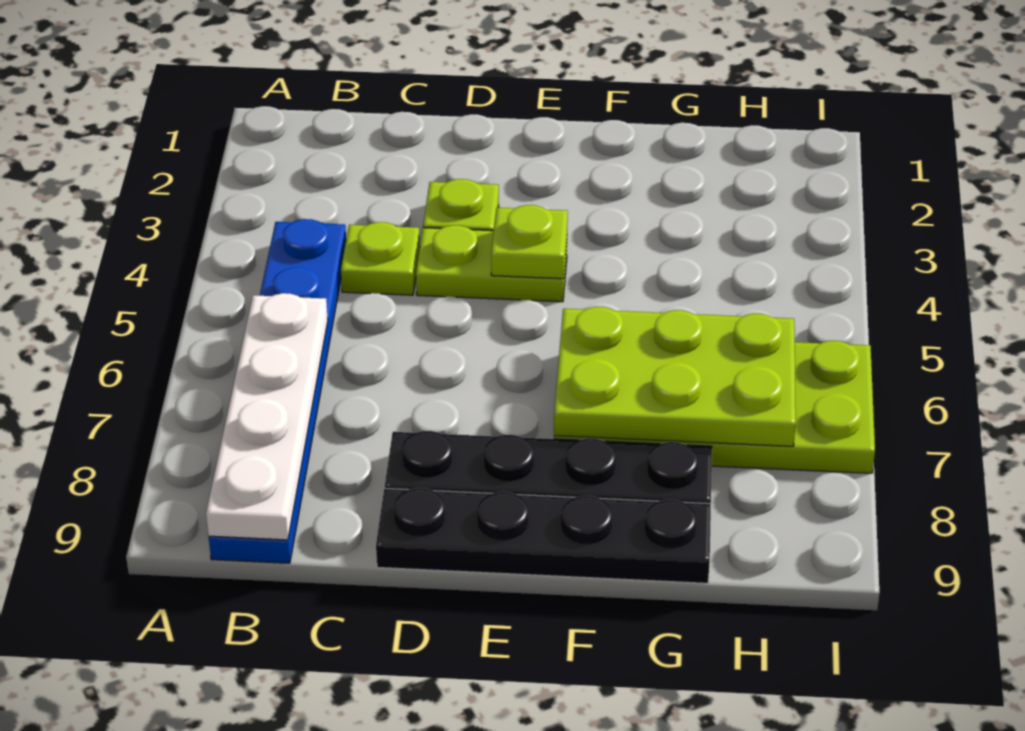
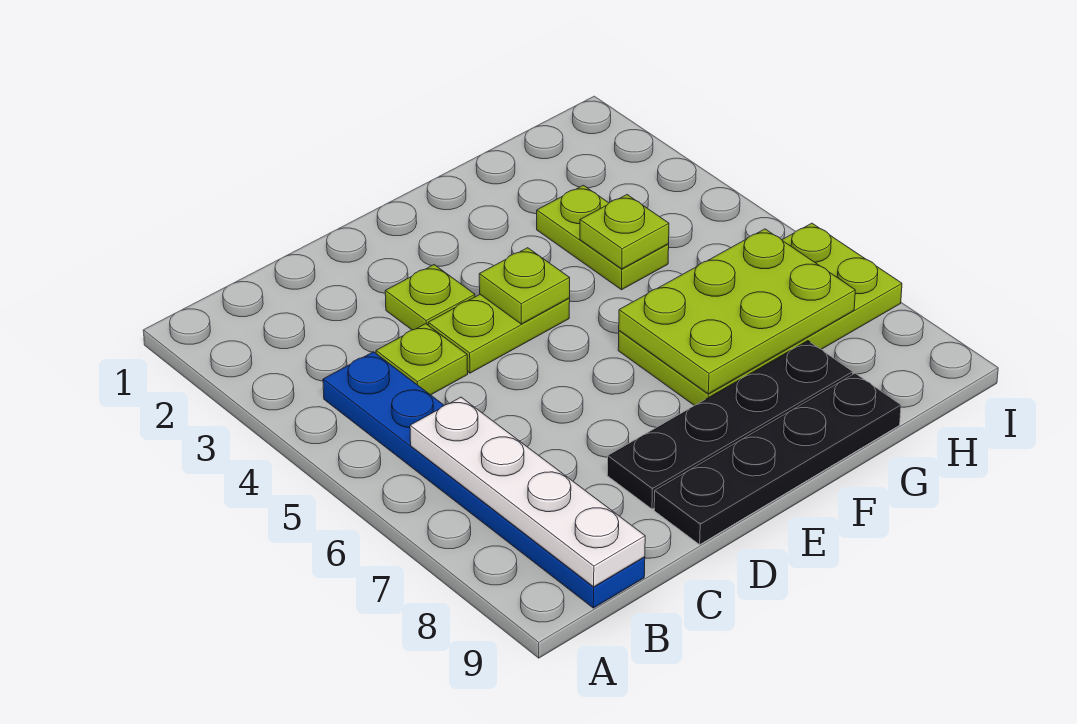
none -> lime 1x2 plate [537,185,669,290]
none -> lime 1x1 plate [580,195,669,269]

